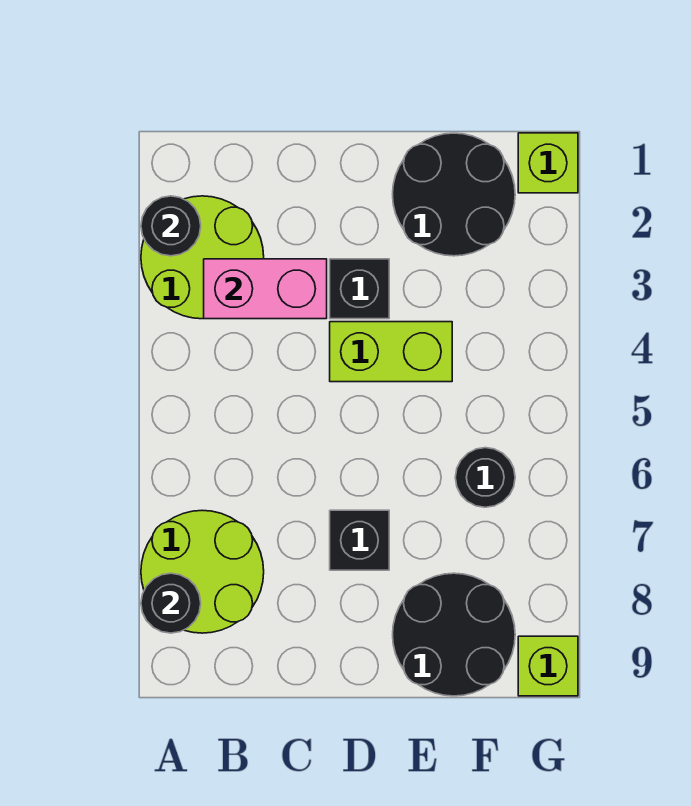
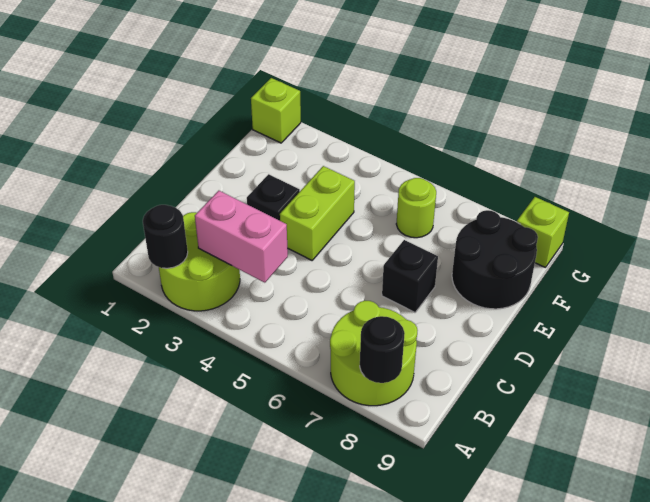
pink 1x2 brick [204,259,327,319] -> pink 1x2 brick turned to [195,191,288,283]
black 2x2 round brick [393,133,515,256] -> none
black 1x1 round brick [455,448,515,507] -> lime 1x1 round brick [396,178,436,238]

